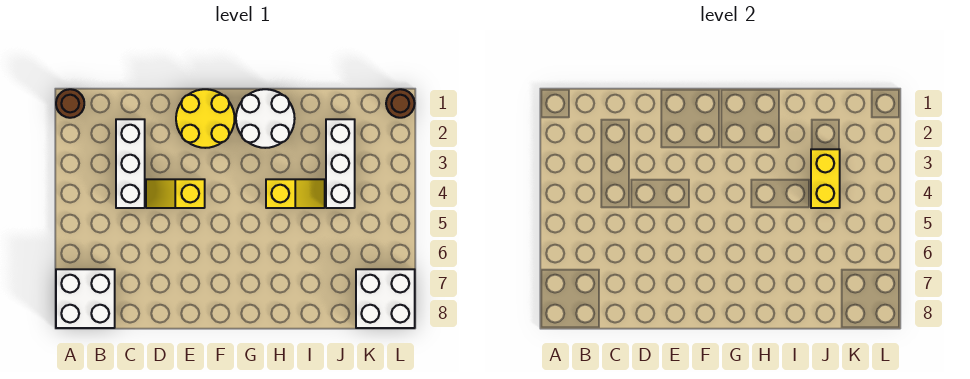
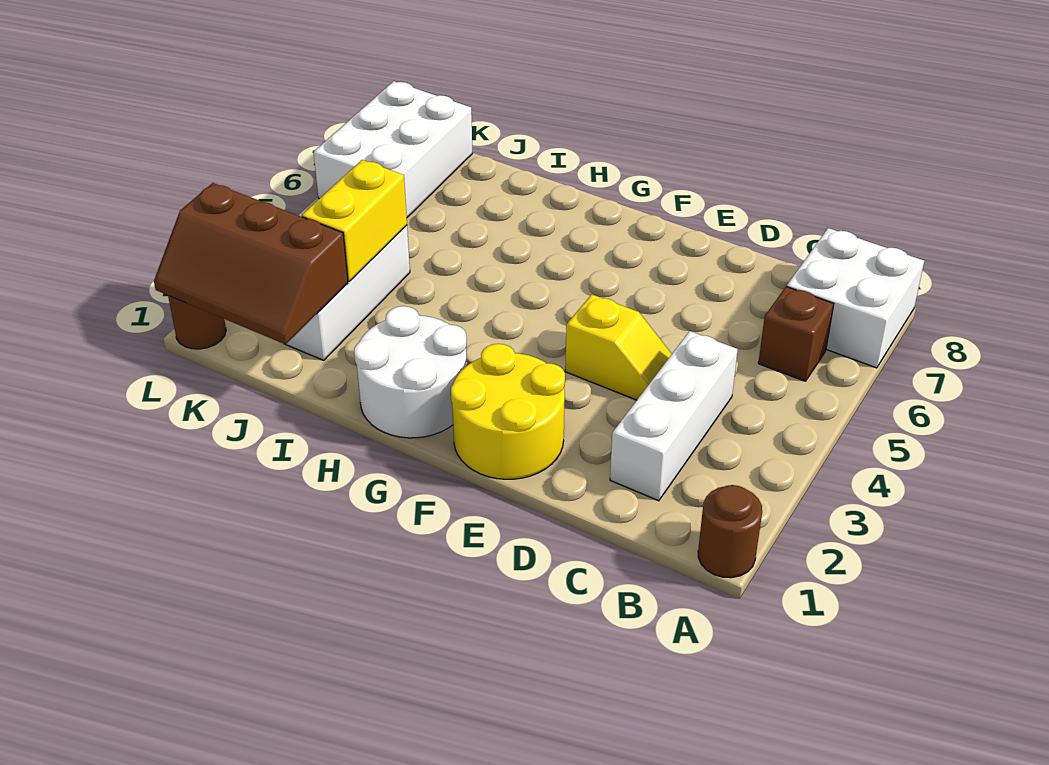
none -> brown 1x1 brick [758,287,834,381]
yellow 1x2 slope [266,179,325,208] -> none
none -> brown 2x3 slope [154,183,348,344]
white 2x2 brick [356,269,415,328] -> white 2x3 brick [314,81,473,217]

